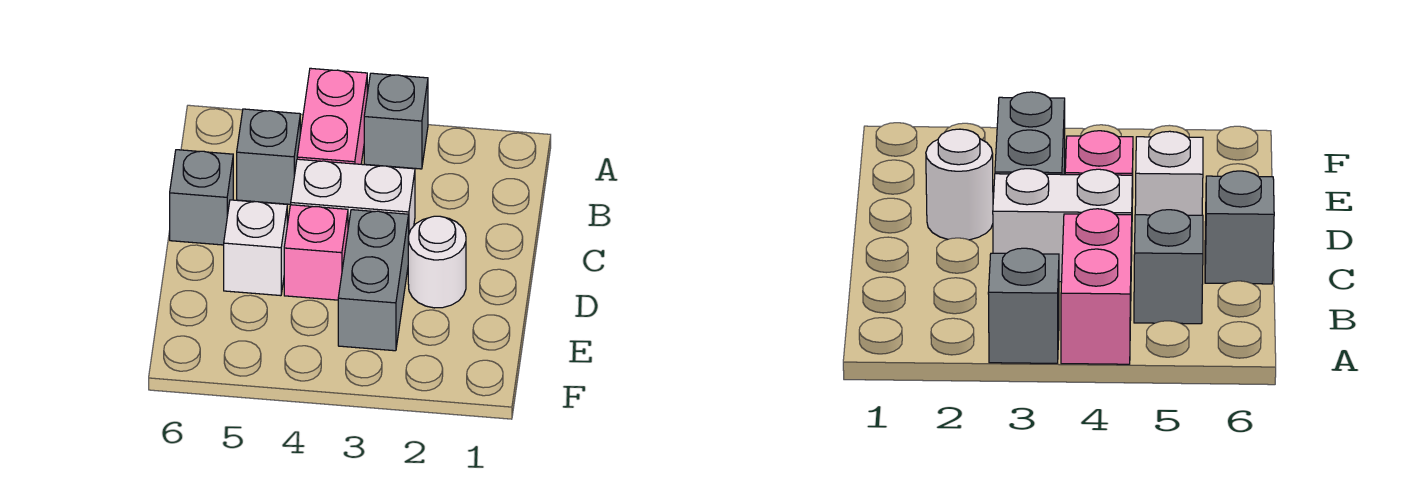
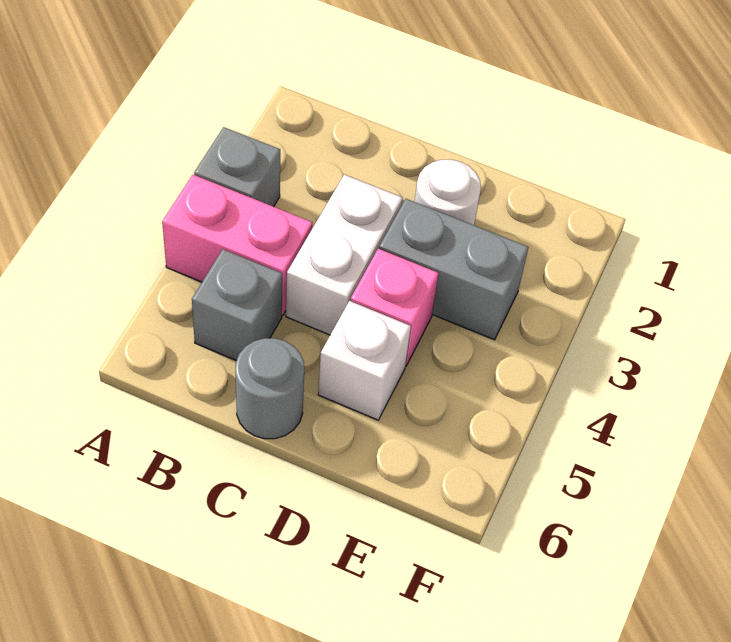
grey 1x1 brick [170,150,233,245] -> grey 1x1 round brick [236,338,304,439]

